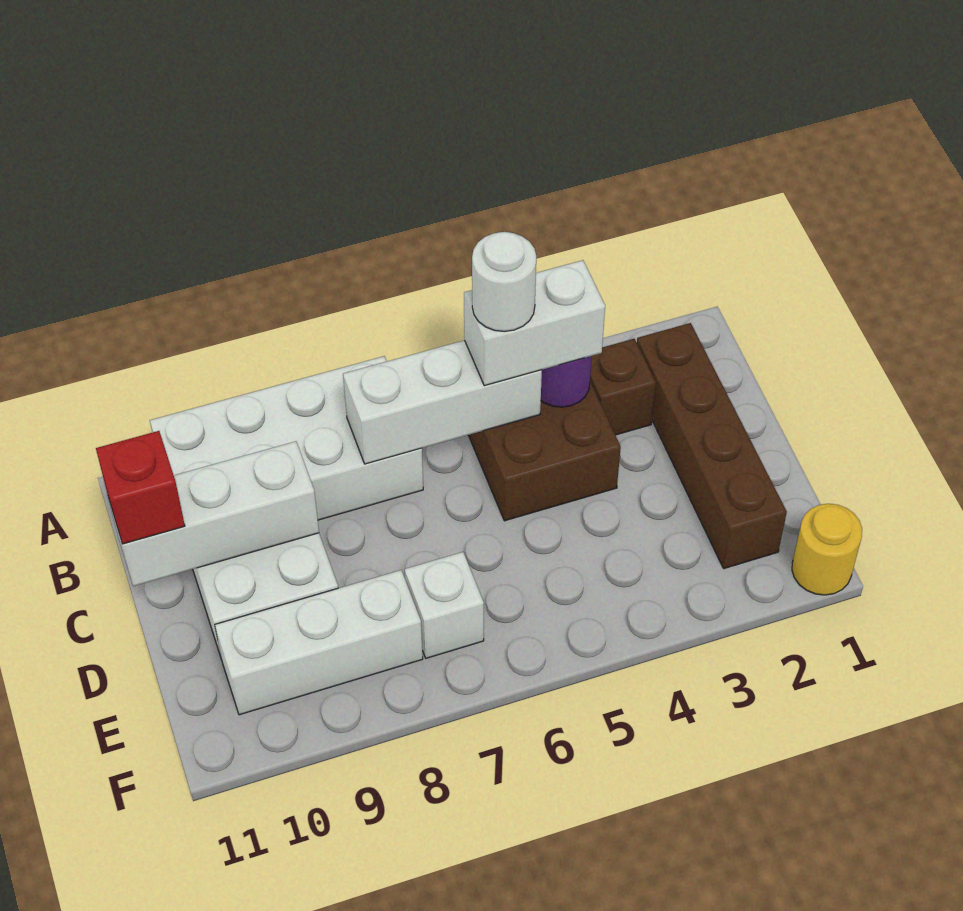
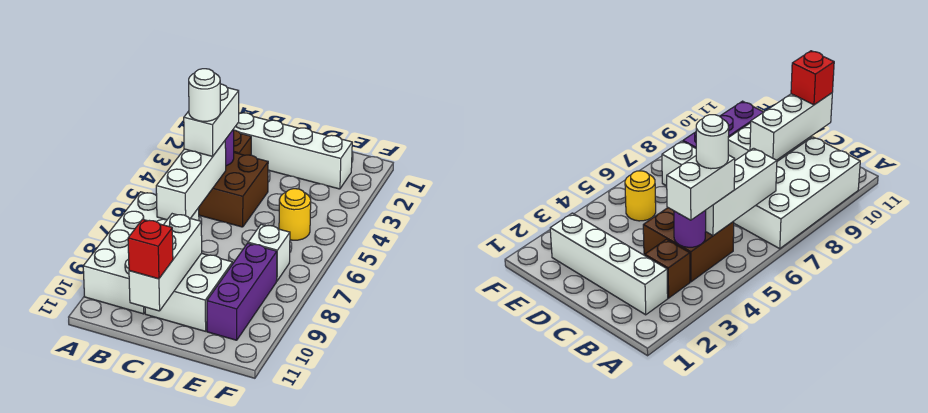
brown 1x4 brick [637,323,787,569] -> white 1x4 brick [234,113,352,189]
white 1x3 brick [215,570,423,715] -> purple 1x3 brick [207,243,277,340]
yellow 1x1 round brick [792,504,862,595] -> yellow 1x1 round brick moved to [279,189,311,240]

